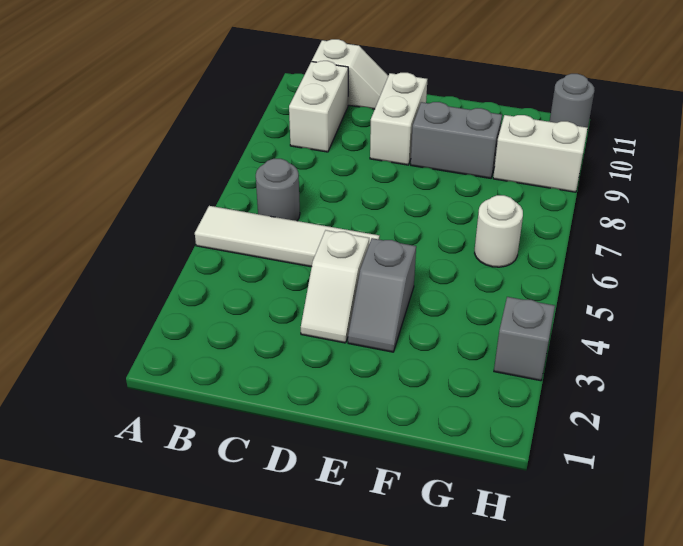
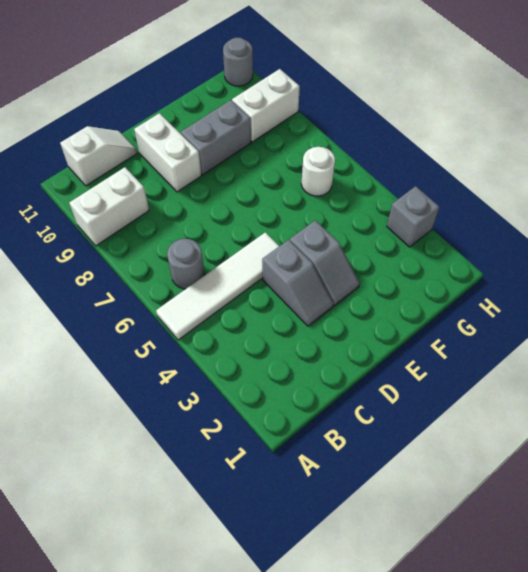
white 1x2 brick [289,61,348,152] -> white 1x2 brick turned to [69,167,149,246]
white 1x2 slope [301,230,369,343] -> grey 1x2 slope [262,240,334,326]

